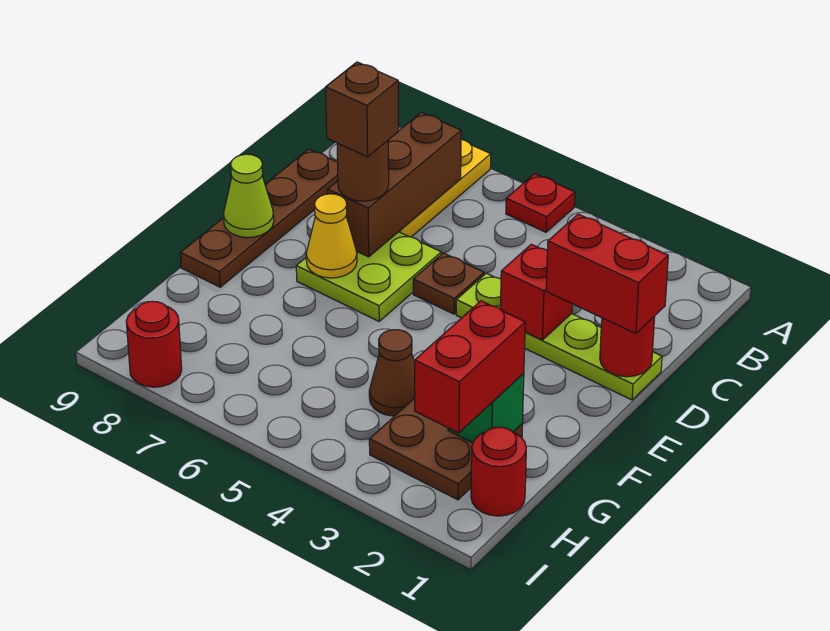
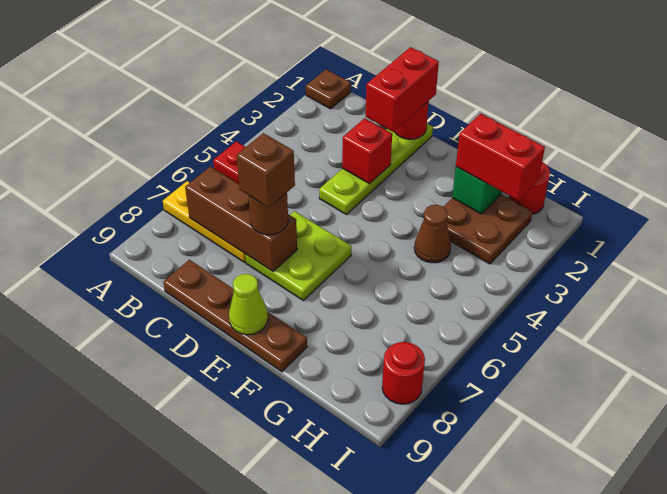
brown 1x1 plate [413,253,484,314] -> brown 1x1 plate moved to [306,69,351,109]
yellow 1x1 cone [306,194,357,278] -> none

